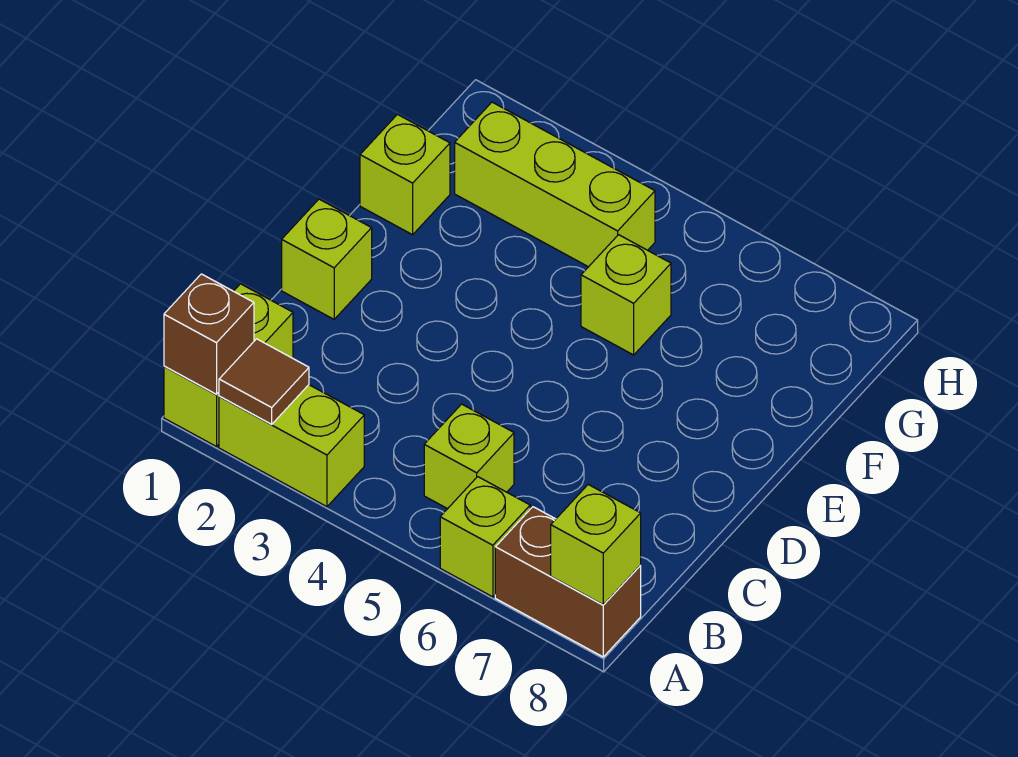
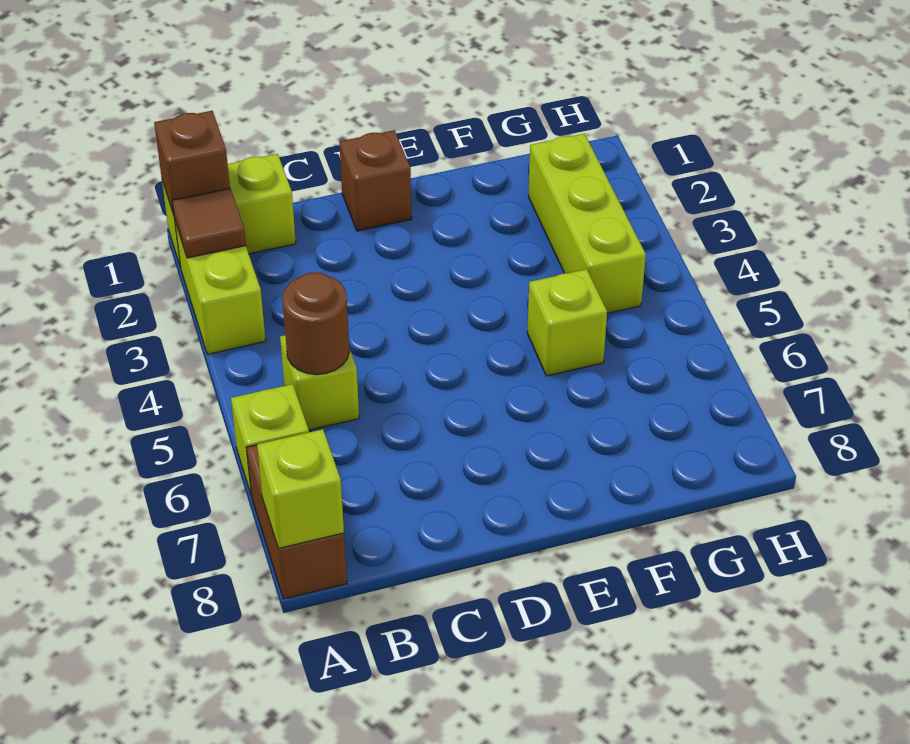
none -> brown 1x1 round brick [282,272,349,375]
lime 1x1 brick [282,199,372,319] -> brown 1x1 brick [339,130,412,231]
lime 1x1 brick [360,115,450,235] -> none

